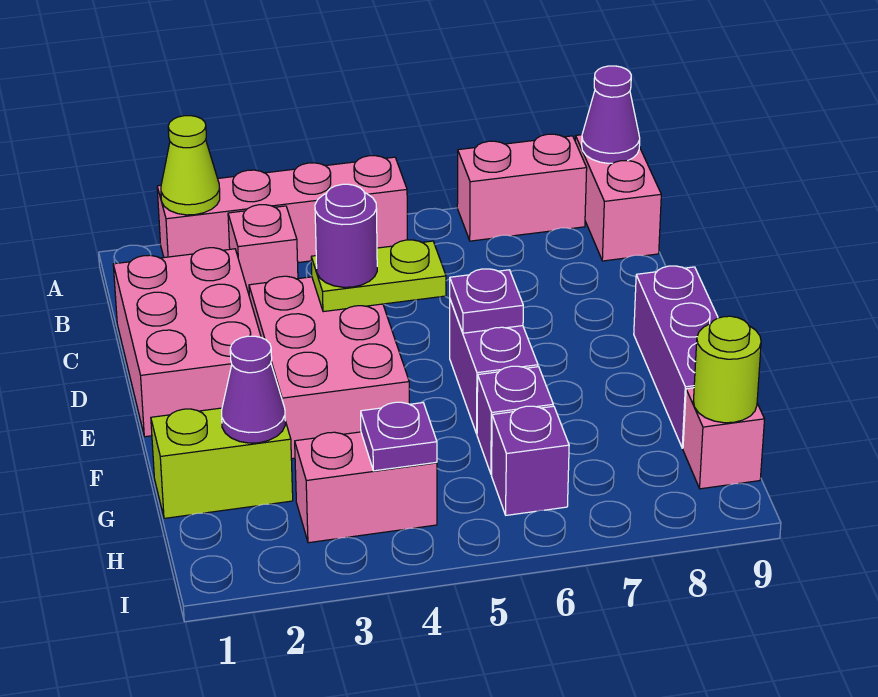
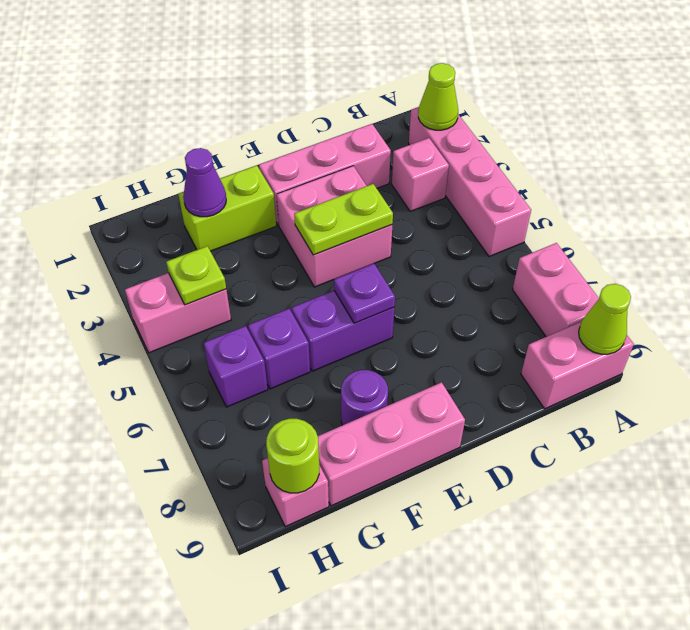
purple 1x1 cone [582,66,640,163] -> lime 1x1 cone [579,284,631,354]
pink 2x3 brick [113,248,261,437] -> pink 1x3 brick [259,124,391,225]
pink 2x3 brick [249,276,409,459] -> pink 2x2 brick [277,166,392,287]
lime 1x2 plate [311,240,446,312] -> lime 1x2 plate turned to [294,184,393,255]
purple 1x1 round brick [315,184,377,287] -> purple 1x1 round brick moved to [341,370,388,425]
purple 1x3 brick [634,266,718,448] -> pink 1x3 brick [318,382,465,506]
lime 1x2 brick [151,408,293,518] -> lime 1x2 brick turned to [178,165,276,251]
pink 1x2 brick [295,432,437,543] -> pink 1x2 brick turned to [125,273,231,353]
purple 1x1 plate [361,402,437,471] -> lime 1x1 plate [166,246,226,305]

